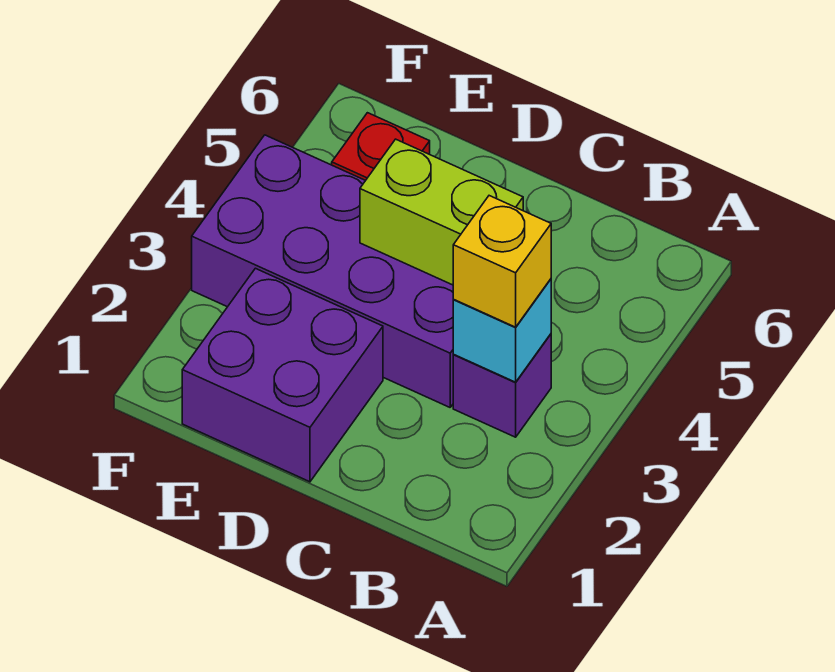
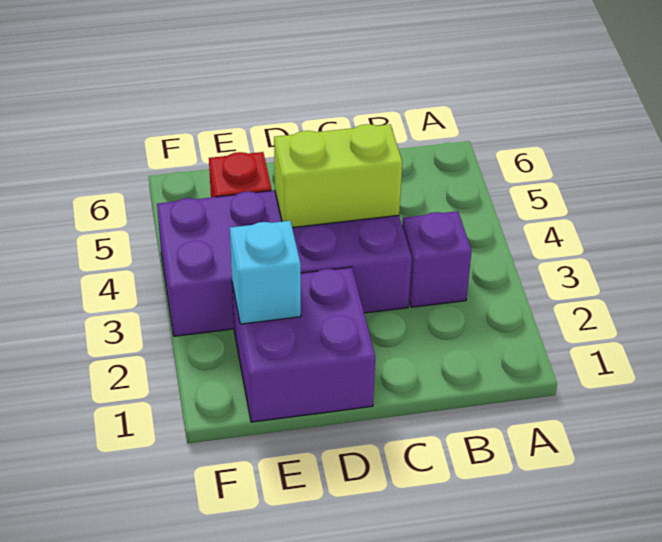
cyan 1x1 brick [453,279,551,382] -> cyan 1x1 brick moved to [230,221,301,324]
yellow 1x1 brick [453,196,551,327] -> none

